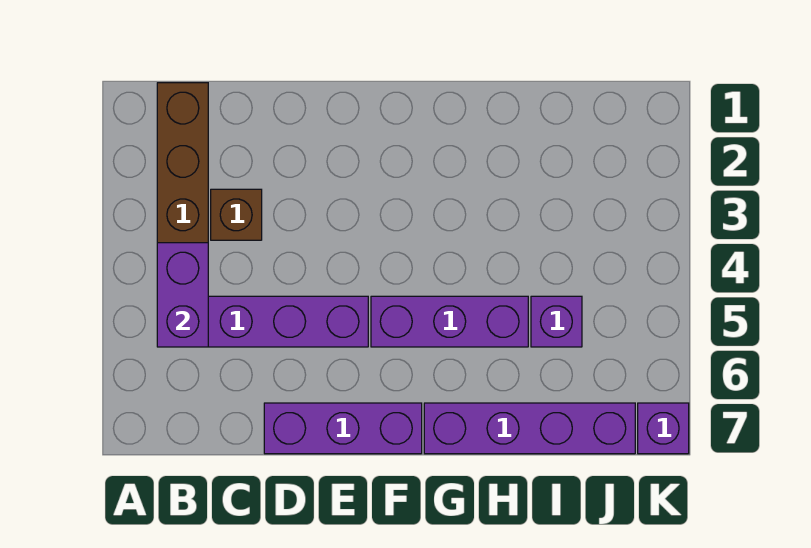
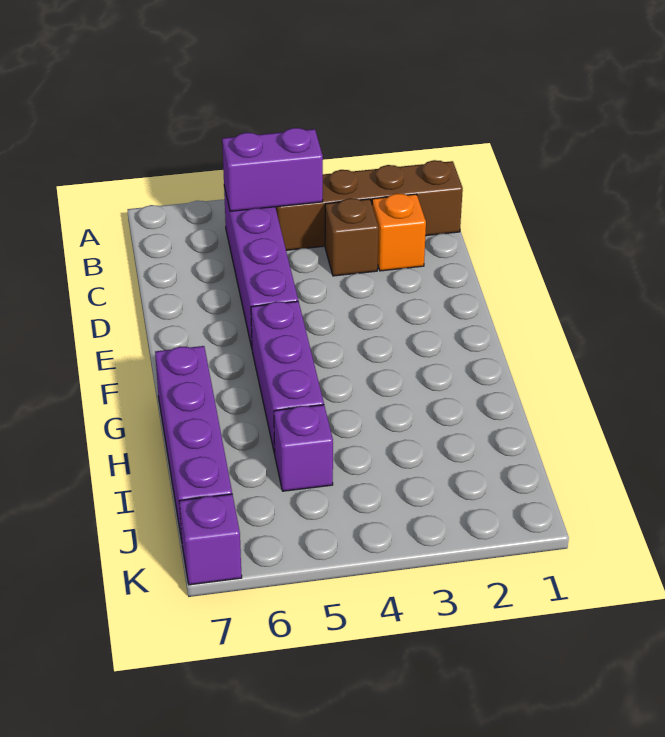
none -> orange 1x1 brick [372,193,426,271]
purple 1x3 brick [264,403,422,454] -> none

